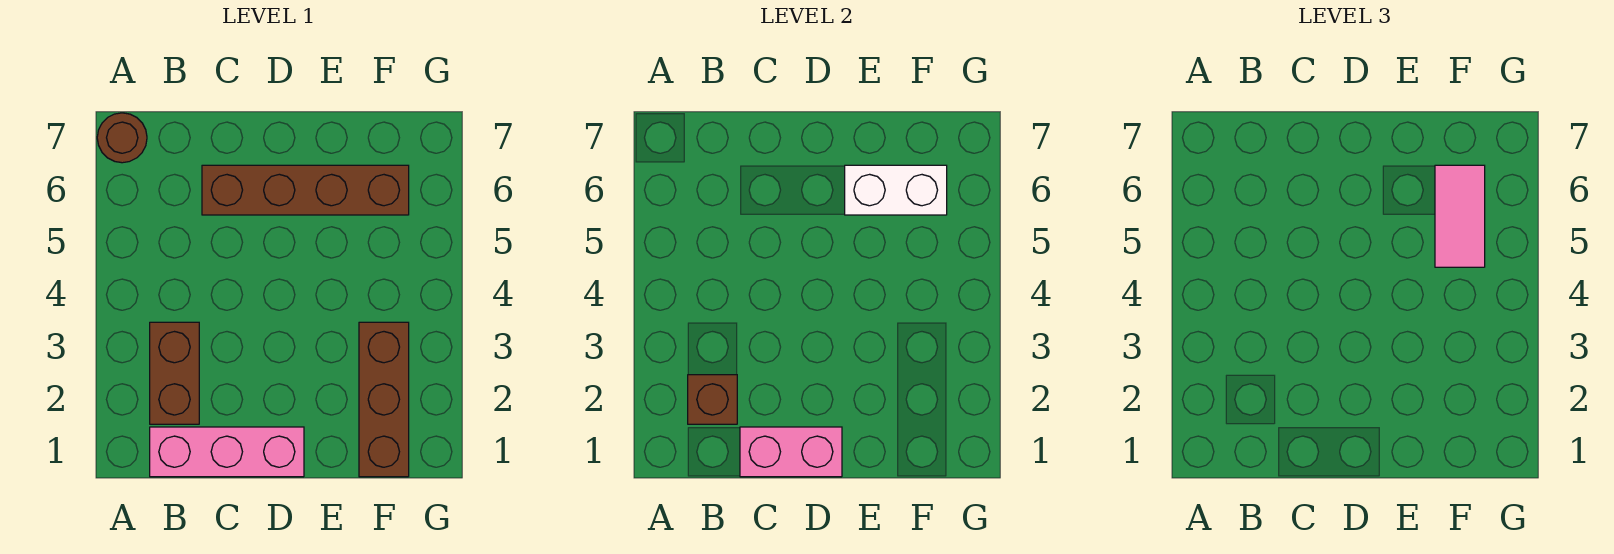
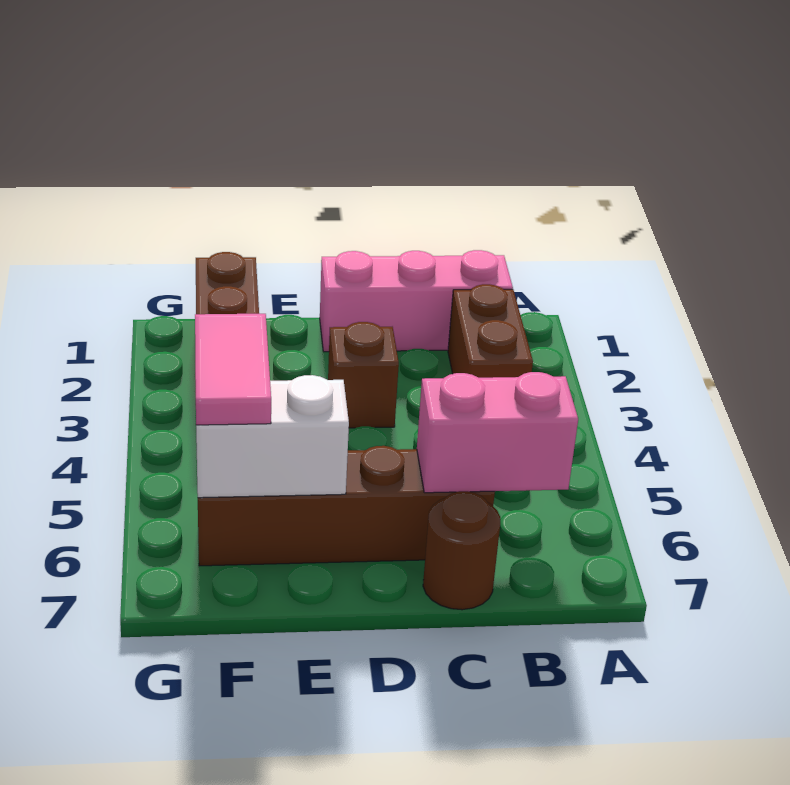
brown 1x1 round brick [97,113,147,163] -> brown 1x1 round brick moved to [423,491,500,610]
brown 1x1 brick [688,375,737,424] -> brown 1x1 brick moved to [328,322,399,428]
pink 1x2 brick [740,427,842,477] -> pink 1x2 brick moved to [417,372,578,493]

